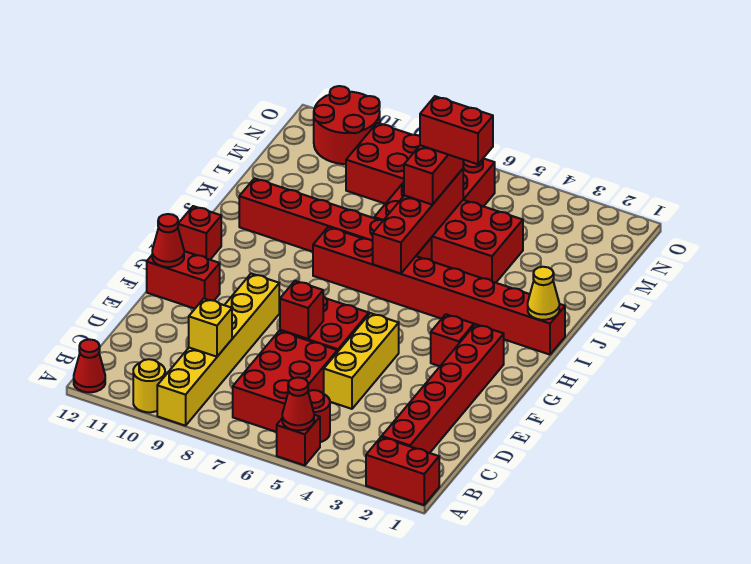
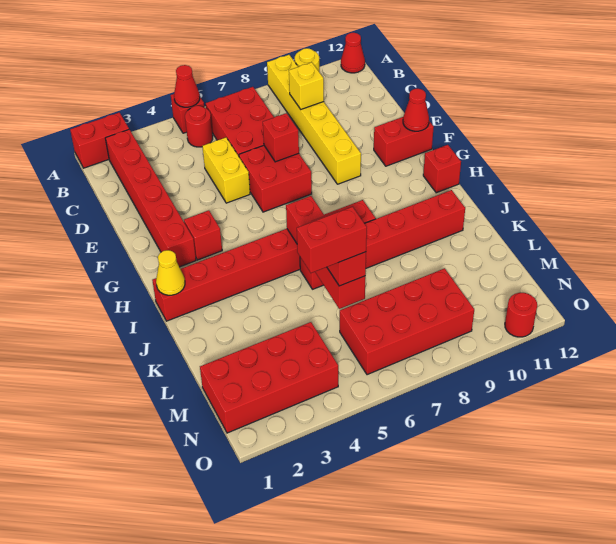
yellow 1x3 brick [324,313,399,409] -> yellow 1x2 brick [202,138,250,203]
red 2x4 brick [374,182,523,283] -> red 2x4 brick moved to [200,322,338,433]
red 2x2 round brick [314,86,380,164] -> red 1x1 round brick [505,293,537,337]

